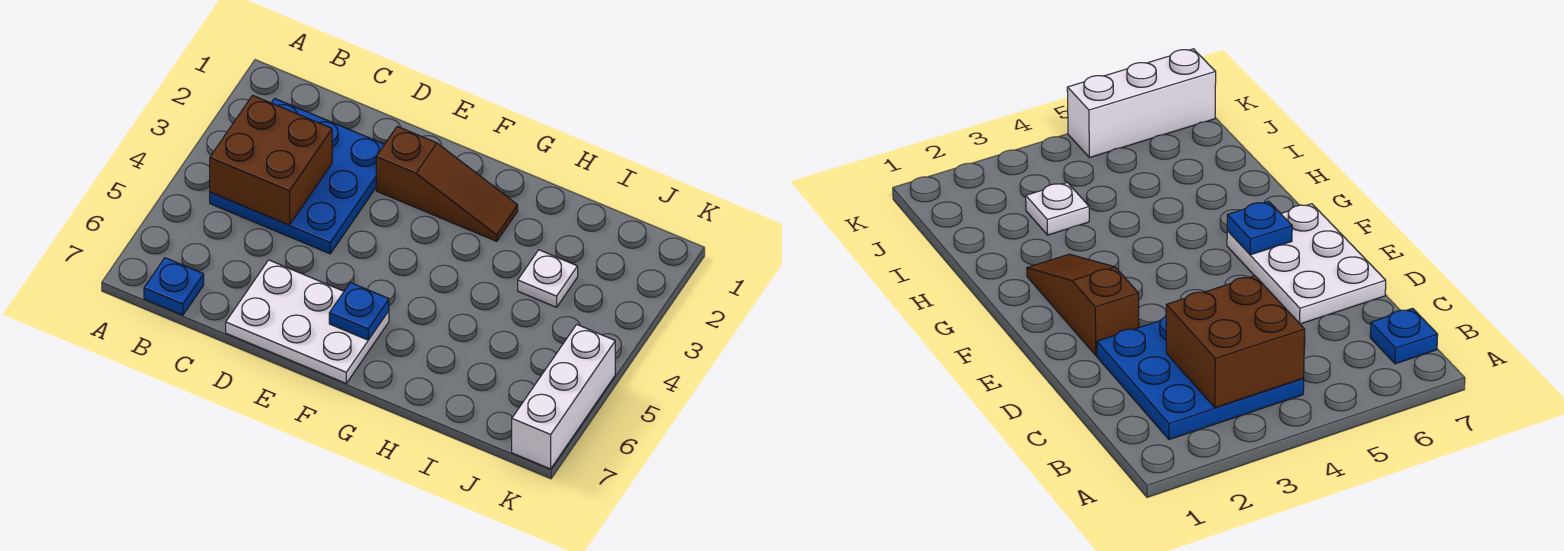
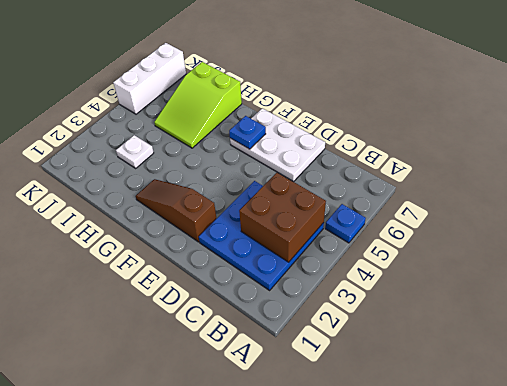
blue 1x1 plate [144,258,204,315] -> blue 1x1 plate moved to [325,204,366,243]
none -> lime 2x3 slope [154,62,242,148]

